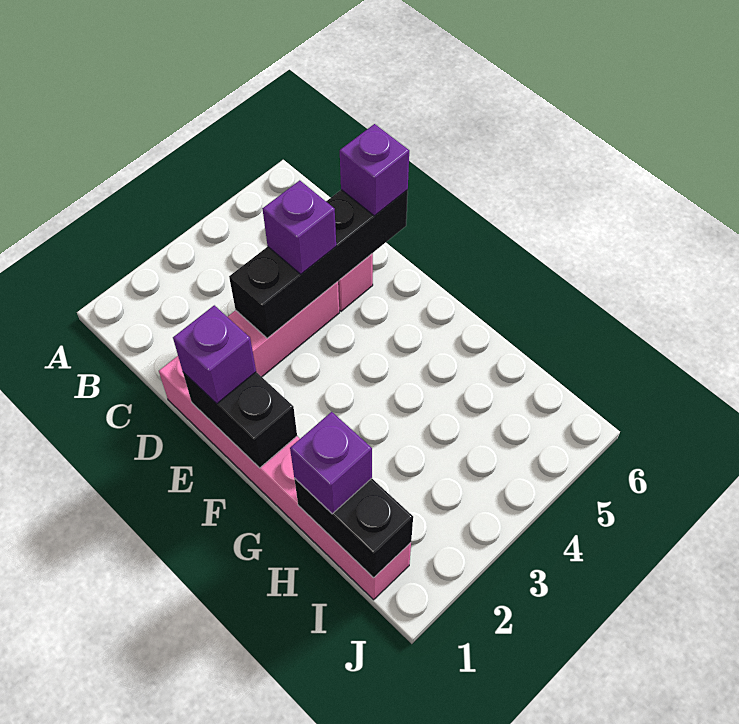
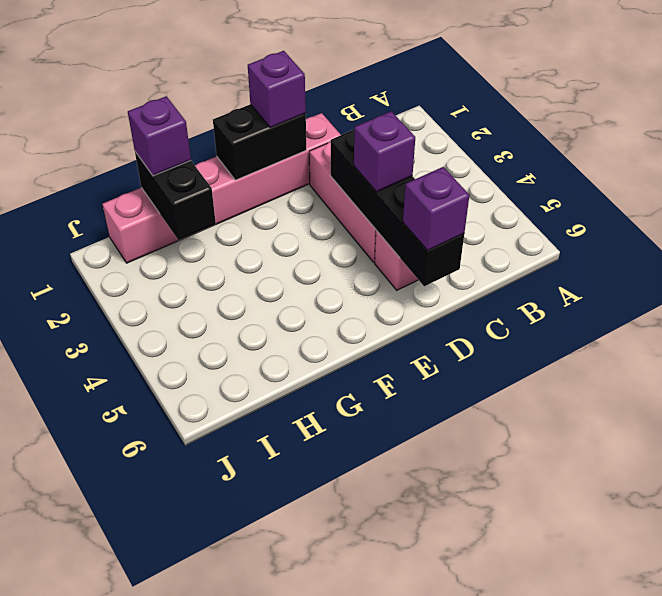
black 1x2 brick [294,478,413,578] -> black 1x2 brick turned to [135,152,216,240]

